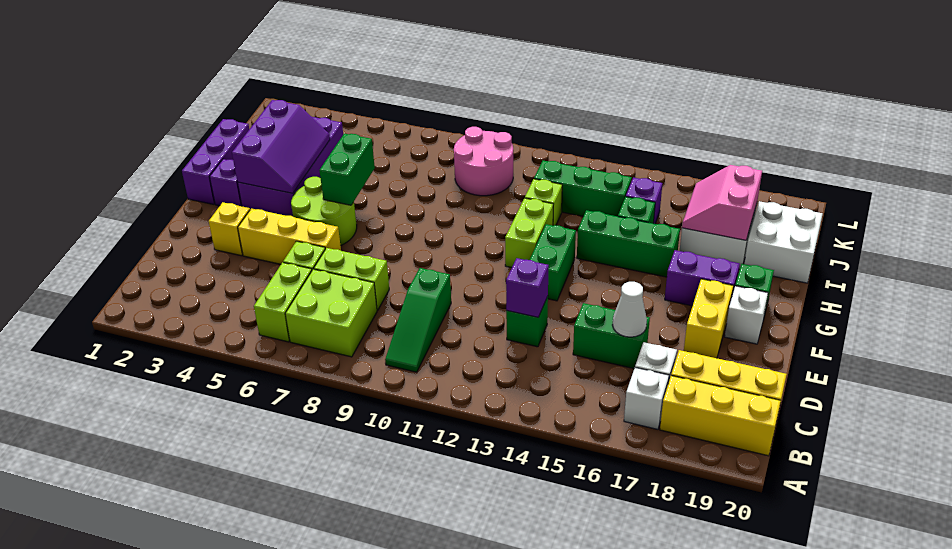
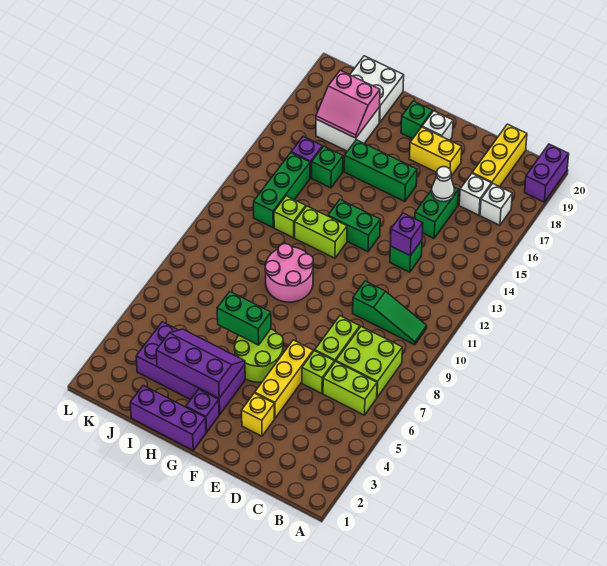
yellow 1x3 brick [660,376,781,456] -> none
purple 1x2 brick [665,250,740,306] -> purple 1x2 brick moved to [525,144,569,202]
green 1x3 brick [577,210,680,277] -> green 1x3 brick turned to [344,140,417,202]
pink 2x2 round brick [454,127,513,196] -> pink 2x2 round brick moved to [265,244,313,302]

